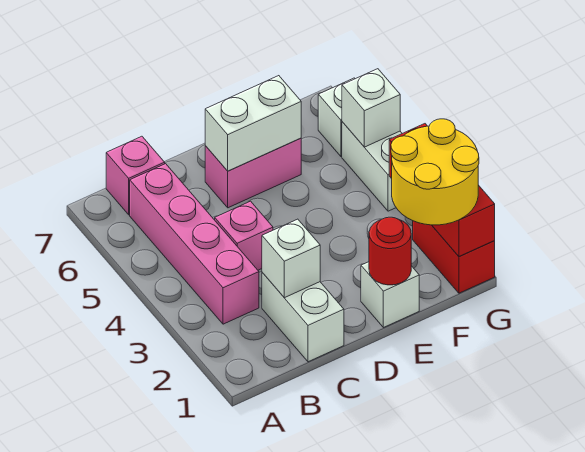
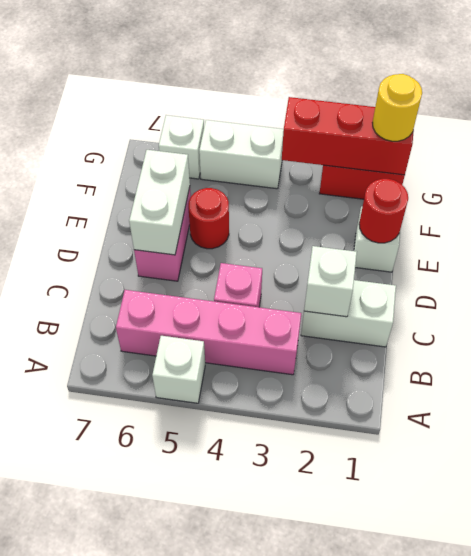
pink 1x1 brick [106,136,165,215] -> none
none -> red 1x1 round brick [188,188,229,249]
yellow 2x2 round brick [391,119,479,225] -> yellow 1x1 round brick [372,74,422,141]
white 1x1 brick [342,69,400,147] -> white 1x1 brick moved to [152,336,205,403]

